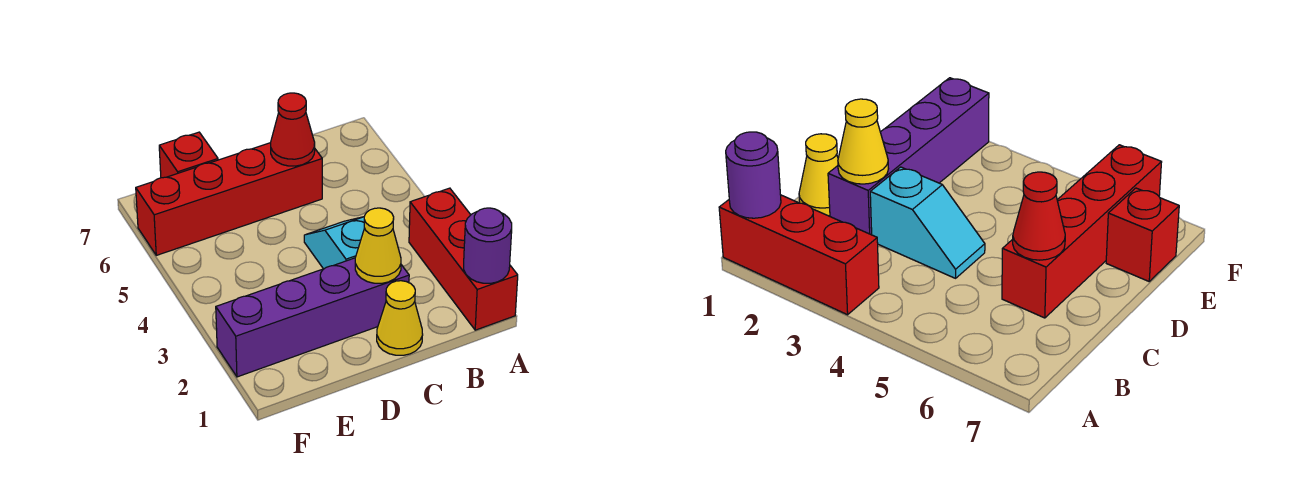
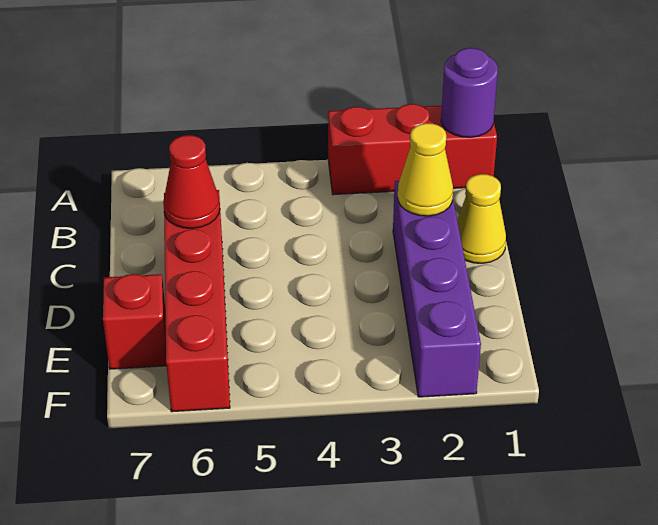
cyan 1x2 slope [304,217,364,269] -> none

